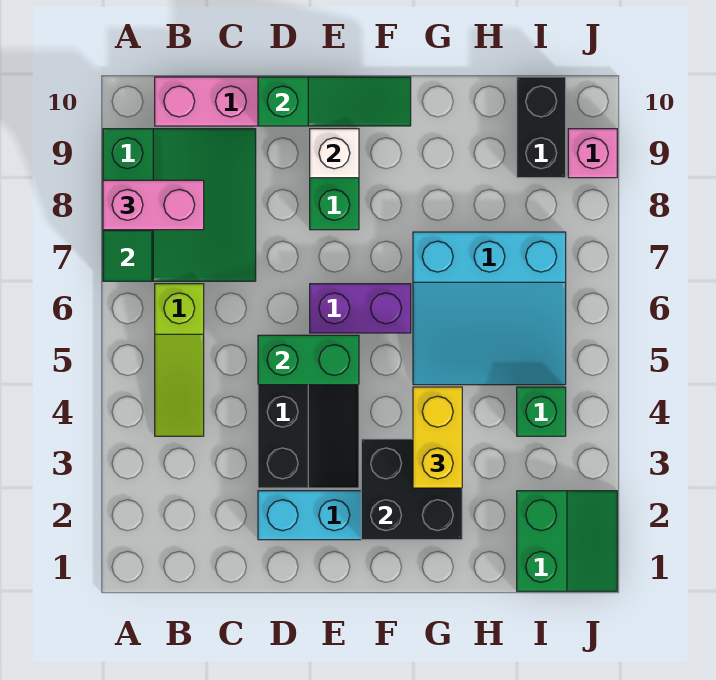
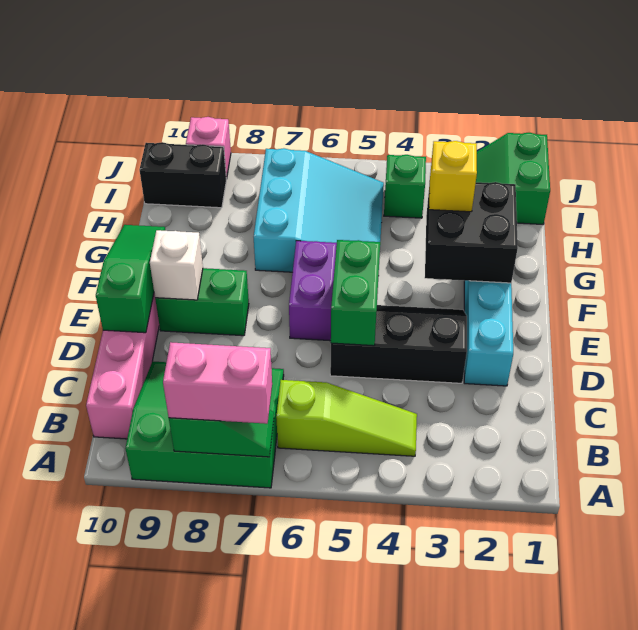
pink 1x2 brick [103,180,204,230] -> pink 1x2 brick turned to [163,342,272,424]
yellow 1x2 brick [413,387,462,488] -> yellow 1x1 brick [429,141,477,212]
green 2x2 slope [517,491,617,591] -> green 2x2 slope turned to [476,133,550,224]

